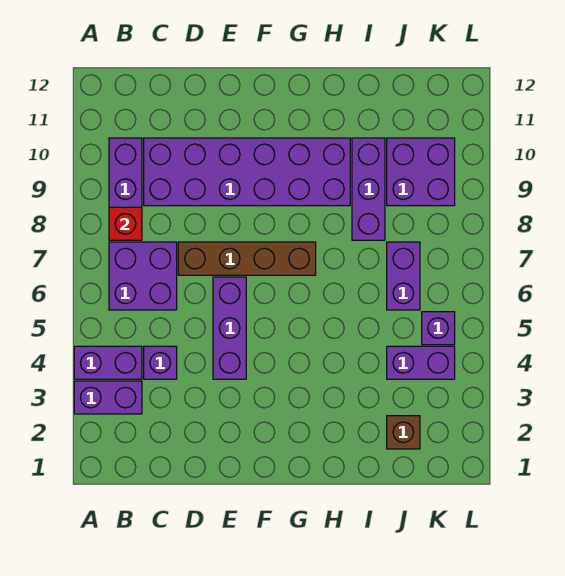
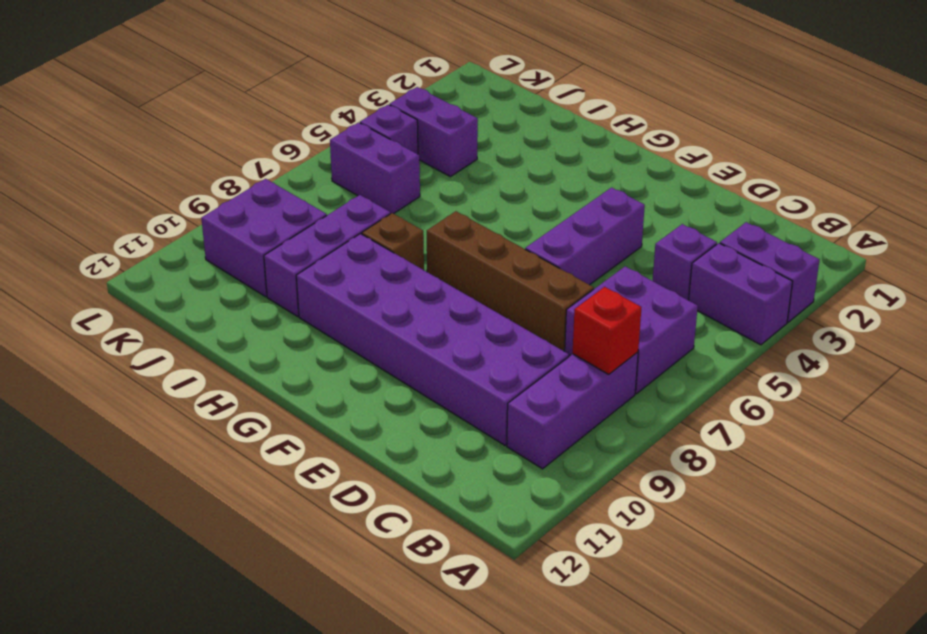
brown 1x1 brick [387,416,420,449] -> brown 1x1 brick moved to [362,213,424,270]
purple 1x2 brick [387,242,420,310] -> purple 1x2 brick turned to [330,122,420,214]

